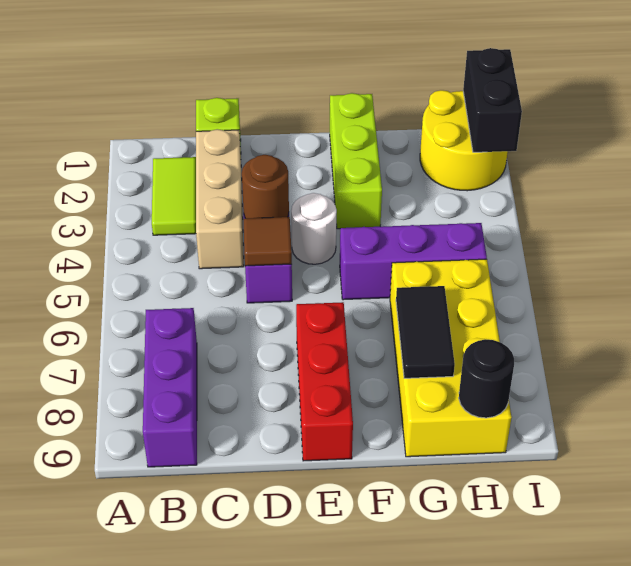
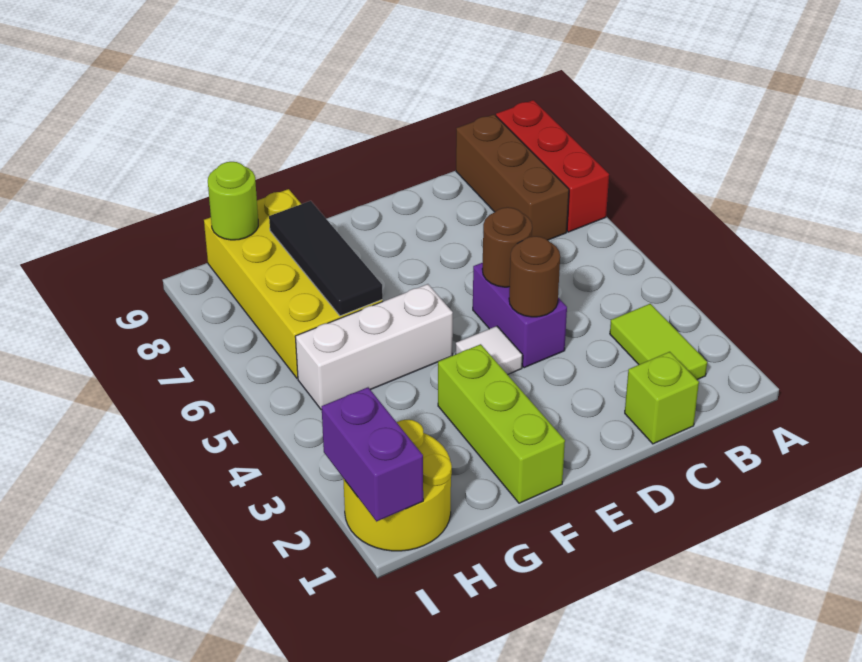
purple 1x3 brick [143,308,197,467] -> brown 1x3 brick [456,114,569,240]
tan 1x3 brick [196,129,244,269] -> none
brown 1x1 tile [244,217,292,266] -> brown 1x1 round brick [482,207,532,287]
white 1x1 round brick [291,193,337,264] -> white 1x1 tile [456,326,522,375]
red 1x3 brick [296,302,353,461] -> red 1x3 brick moved to [496,100,609,232]
purple 1x3 brick [340,223,487,300] -> white 1x3 brick [295,284,453,410]
black 1x2 tile [396,286,455,378] -> black 1x3 tile [269,201,383,316]
black 1x1 round brick [459,339,514,418] -> lime 1x1 round brick [208,162,258,240]
black 1x2 brick [463,48,522,152] -> purple 1x2 brick [322,387,423,522]

